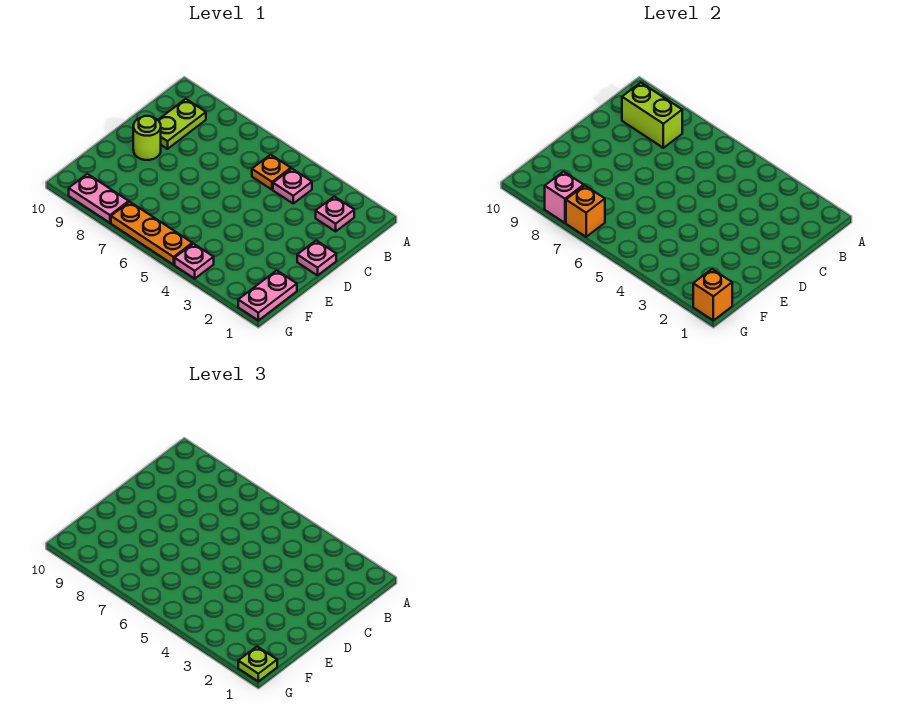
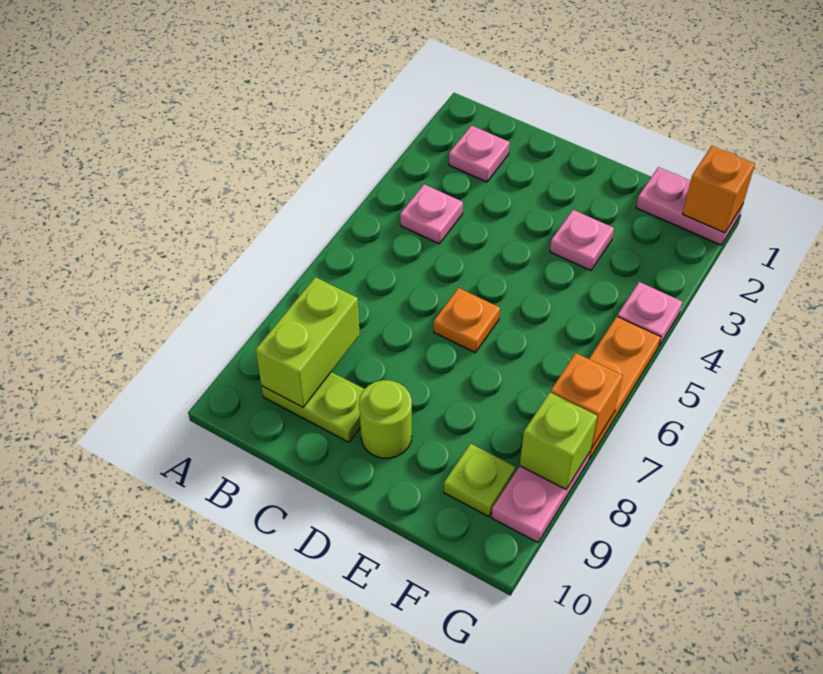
orange 1x1 plate [252,155,291,190] -> orange 1x1 plate moved to [434,288,500,352]
pink 1x1 plate [297,241,336,275] -> pink 1x1 plate moved to [550,210,614,271]
lime 1x1 plate [238,647,277,681] -> lime 1x1 plate moved to [444,444,516,517]
pink 1x1 brick [545,172,584,223] -> lime 1x1 brick [520,392,597,489]

